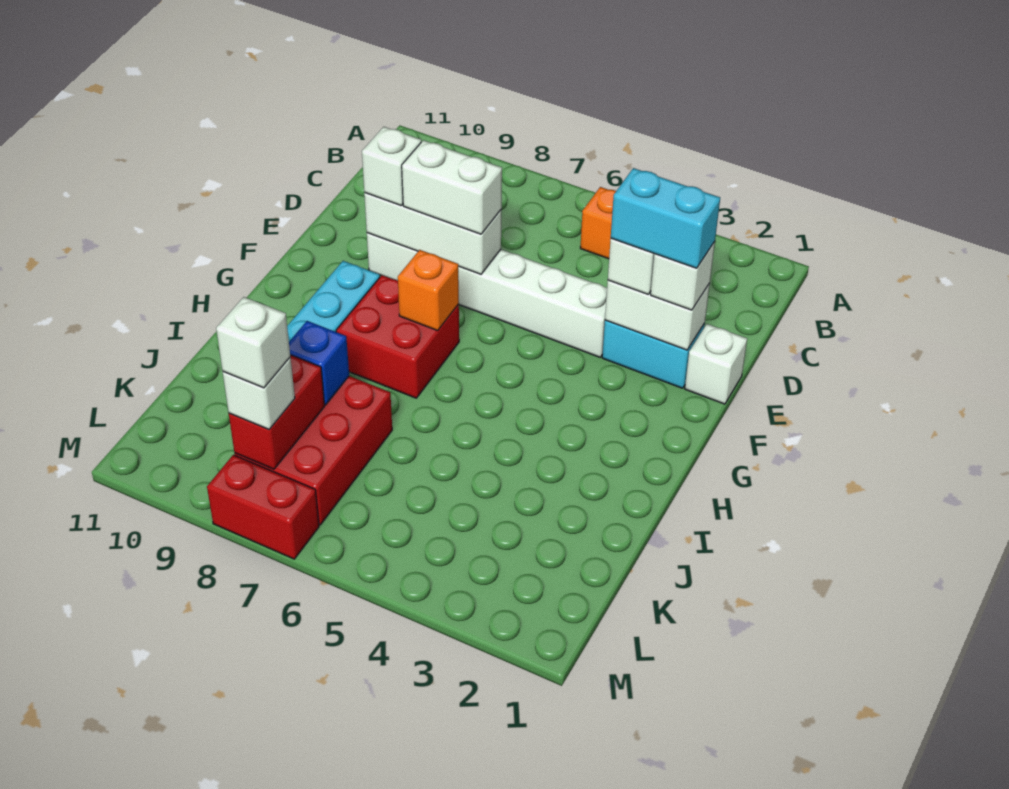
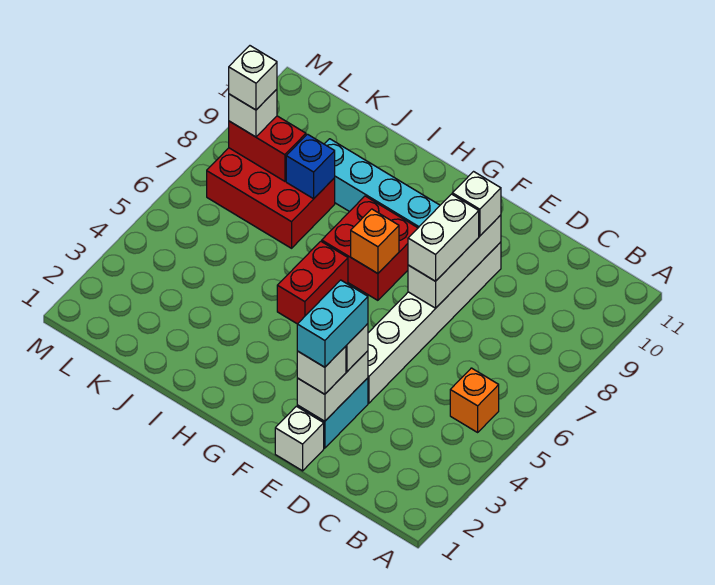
red 1x2 brick [207,455,319,559] -> red 1x2 brick moved to [277,241,348,324]

